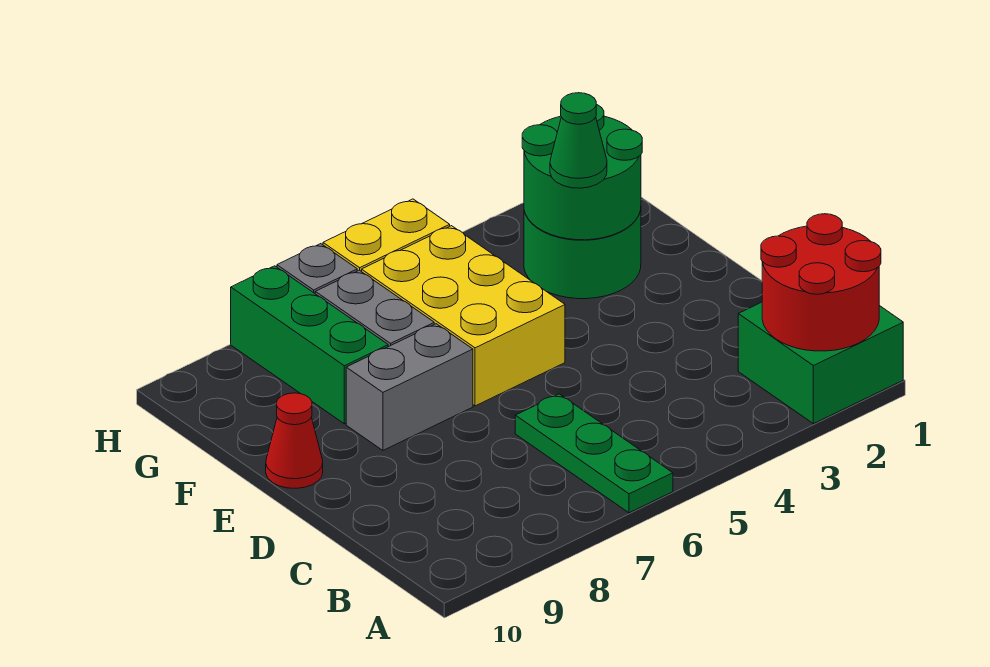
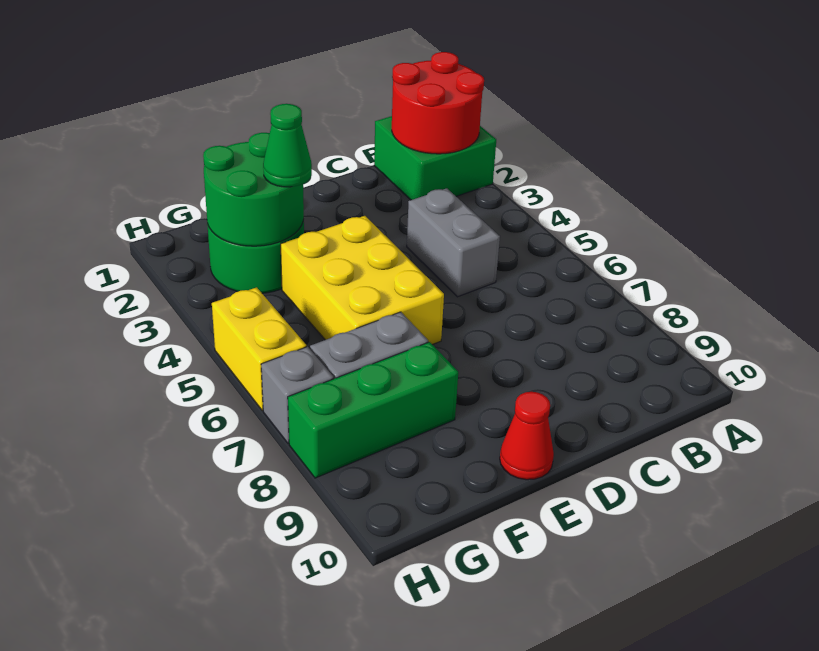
green 1x3 plate [515,394,673,513] -> none
yellow 2x3 brick [362,226,565,406] -> yellow 2x3 brick turned to [281,216,444,345]
grey 1x2 brick [346,324,473,450] -> grey 1x2 brick moved to [407,188,500,297]

